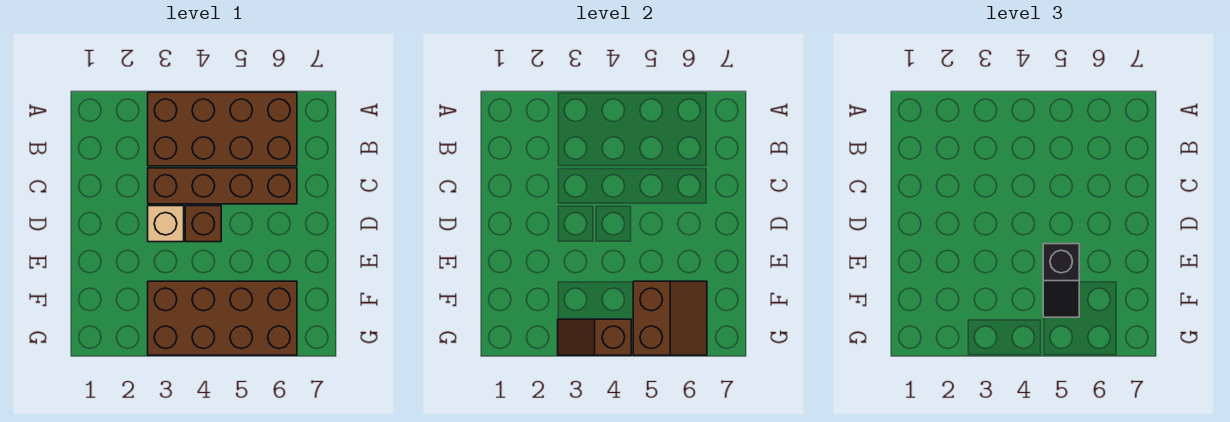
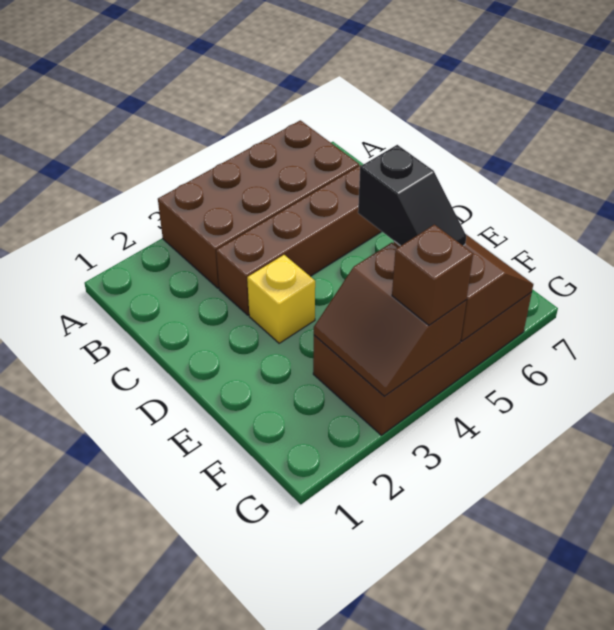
tan 1x1 brick [148,206,184,242] -> yellow 1x1 brick [247,255,315,343]
brown 1x1 brick [185,206,221,242] -> brown 1x1 brick moved to [392,225,473,325]
brown 1x2 slope [558,319,631,355] -> brown 2x2 slope [314,243,466,396]

